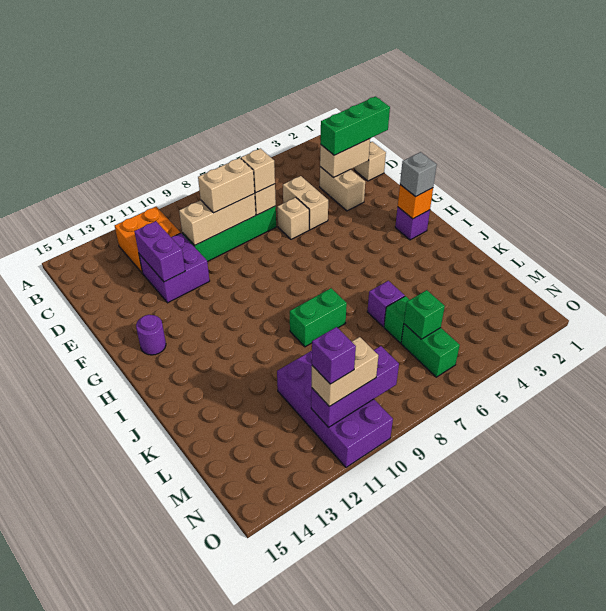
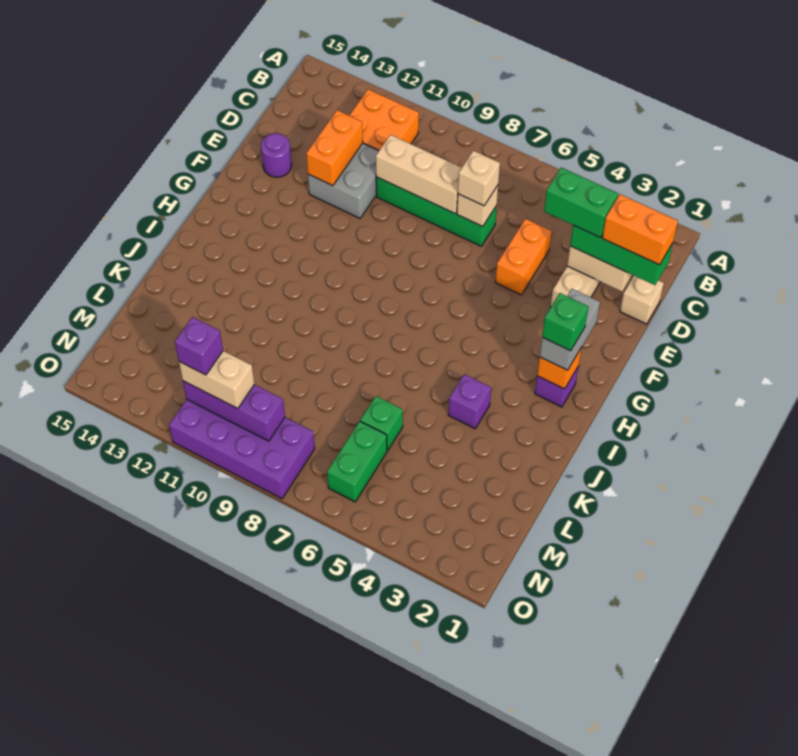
none -> orange 1x2 brick [602,194,678,265]
tan 1x2 brick [283,176,328,230] -> orange 1x2 brick [495,219,551,295]
tan 1x2 brick [198,158,255,213] -> none
purple 2x2 brick [139,233,210,303] -> grey 2x2 brick [308,143,379,218]
purple 1x2 brick [134,221,185,282] -> orange 1x2 brick [306,110,363,186]
tan 1x1 brick [277,197,309,239] -> none
purple 1x1 round brick [136,315,166,355] -> purple 1x1 round brick moved to [261,133,292,177]
grey 1x1 brick [400,152,437,197] -> grey 1x2 brick [540,289,600,370]
green 1x2 brick [290,288,347,347] -> green 1x2 brick moved to [544,168,618,238]
purple 1x1 brick [367,281,405,327] -> purple 1x1 brick moved to [449,374,491,429]
purple 2x4 brick [277,351,393,467] -> purple 2x4 brick turned to [169,399,315,499]
green 1x1 brick [404,290,445,339] -> green 1x1 brick moved to [542,293,588,351]

